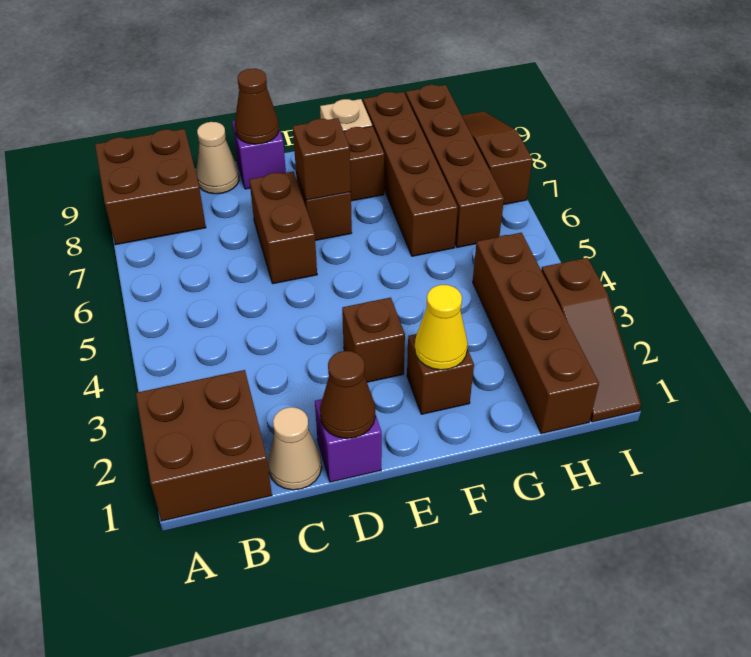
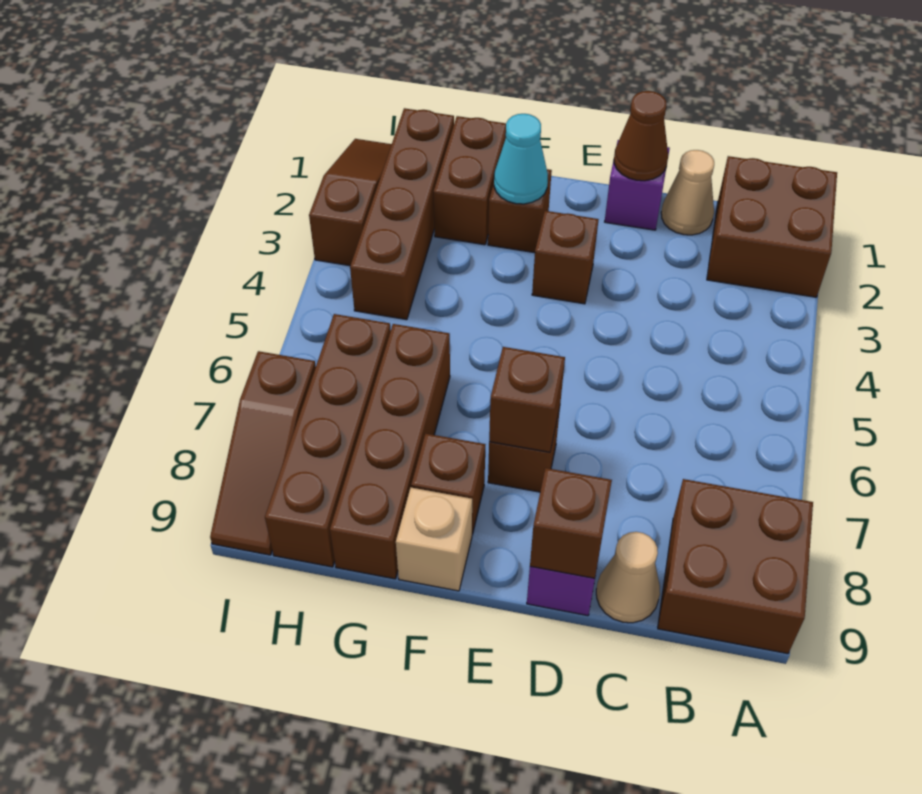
brown 1x2 brick [249,171,317,284] -> brown 1x2 brick moved to [434,116,506,245]
brown 1x1 cone [235,69,279,144] -> brown 1x1 brick [530,468,612,578]
yellow 1x1 cone [415,285,468,370] -> cyan 1x1 cone [494,114,548,204]

